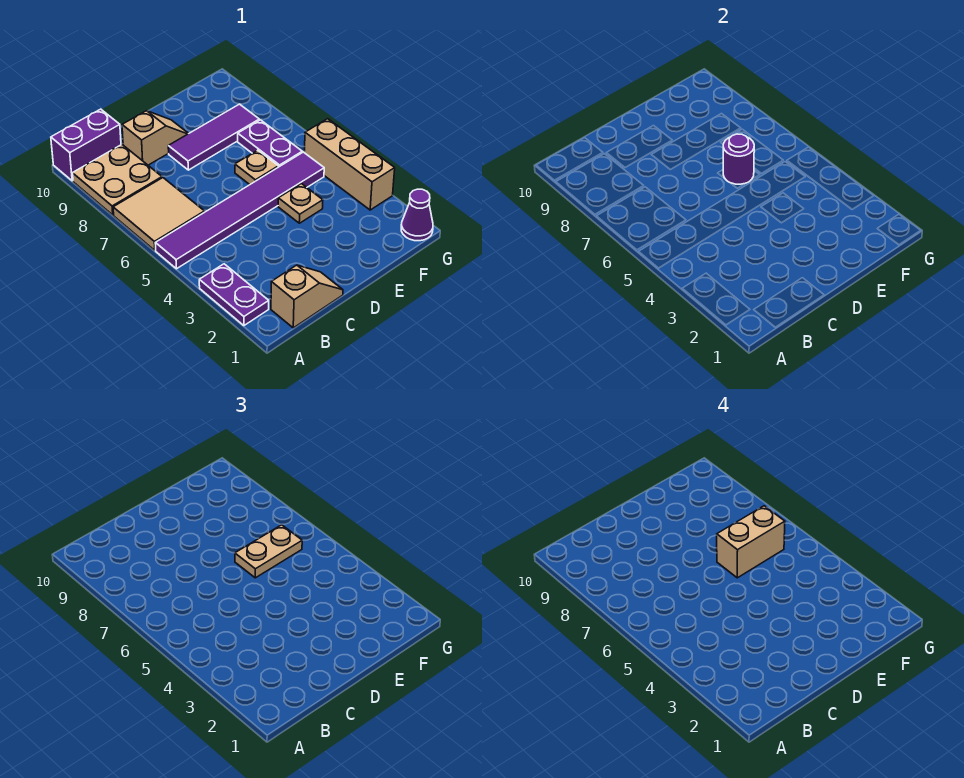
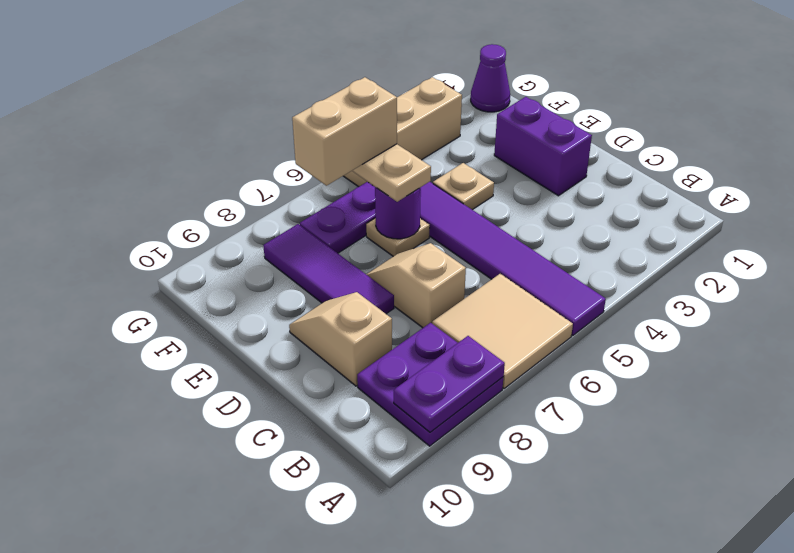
purple 1x2 plate [199,264,269,326] -> purple 1x2 plate moved to [394,336,505,432]
tan 2x2 plate [72,145,162,215] -> purple 2x2 plate [357,323,503,446]
purple 1x2 brick [51,109,121,181] -> purple 1x2 brick moved to [494,97,592,196]
tan 1x2 slope [271,265,343,328] -> tan 1x2 slope moved to [366,243,466,328]
tan 1x2 brick [717,506,785,578] -> tan 1x2 brick turned to [292,77,397,186]

